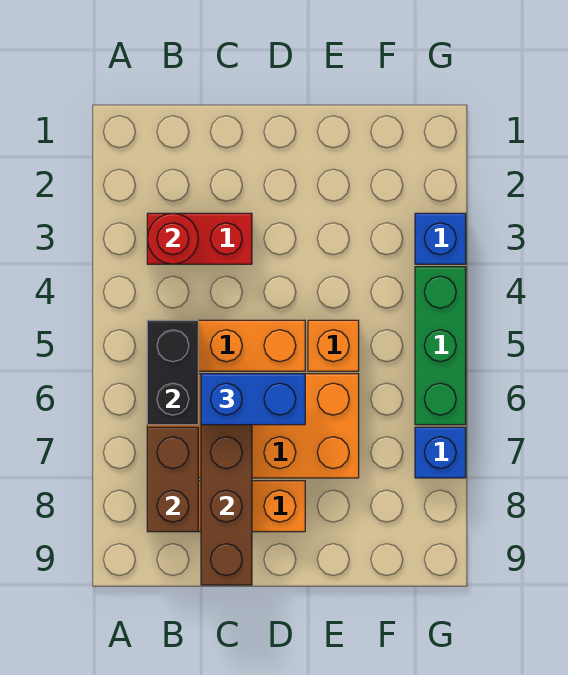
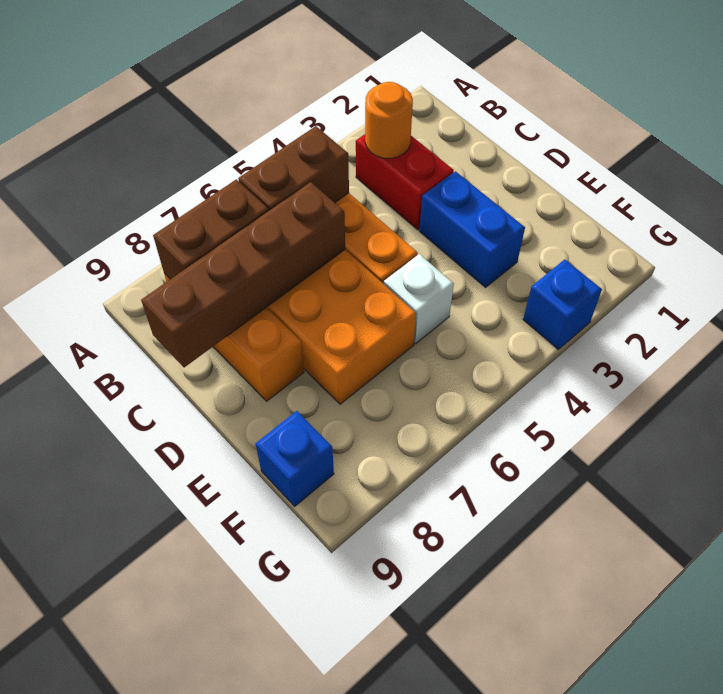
red 1x1 round brick [147,213,198,264] -> orange 1x1 round brick [365,82,413,158]
black 1x2 brick [147,320,198,425] -> brown 1x2 brick [238,126,349,211]
blue 1x2 brick [201,374,305,425] -> blue 1x2 brick moved to [419,171,525,287]
orange 1x1 brick [308,320,359,371] -> white 1x1 brick [384,254,454,344]
green 1x3 brick [415,267,466,425] -> none
blue 1x1 brick [415,427,466,478] -> blue 1x1 brick moved to [256,411,334,506]

